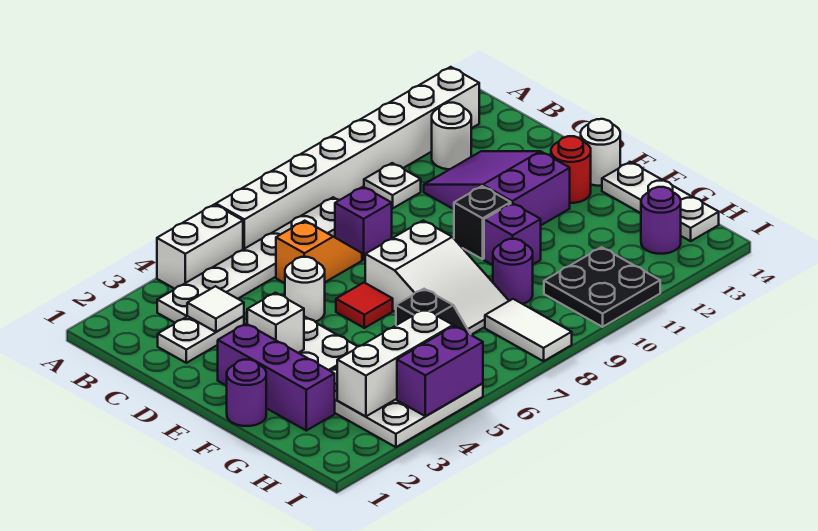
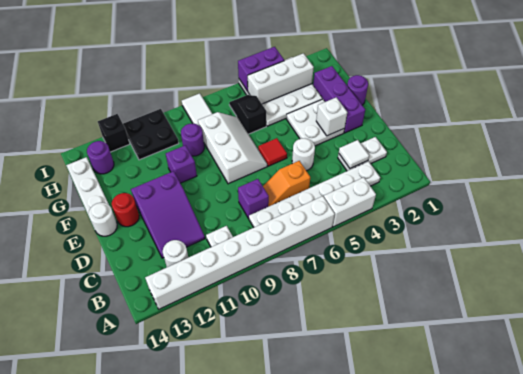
white 2x3 slope [365,221,509,335] -> white 2x3 slope turned to [198,112,267,184]
black 1x1 brick [454,186,511,259] -> black 1x1 brick moved to [98,114,130,152]

